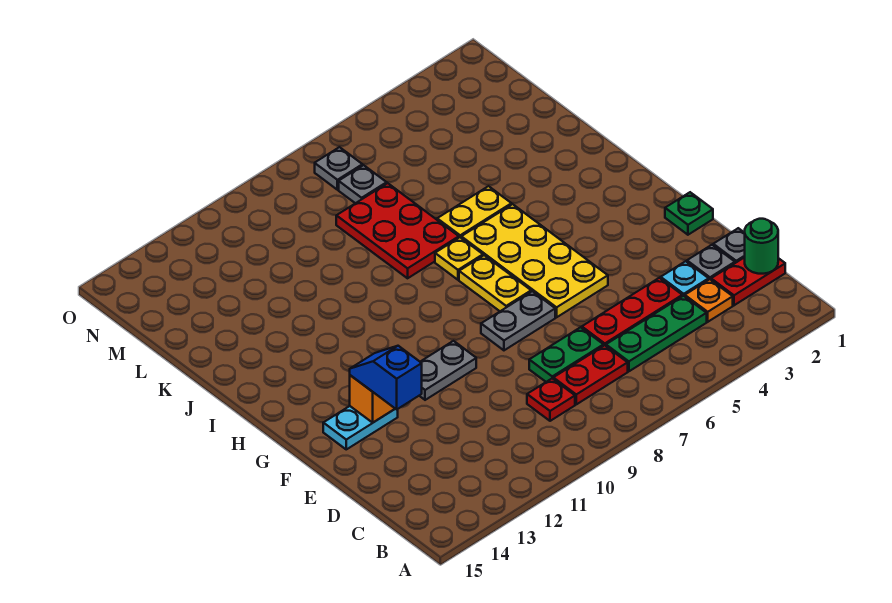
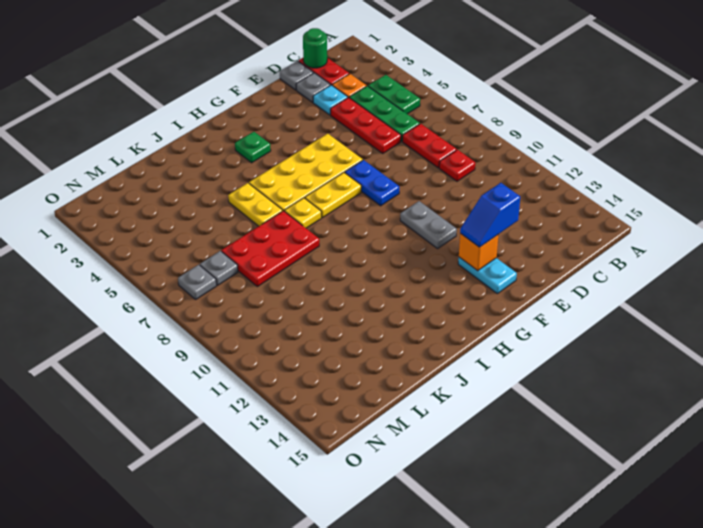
green 1x2 plate [529,327,604,382] -> green 1x2 plate moved to [368,75,420,114]
green 1x1 plate [665,192,713,235] -> green 1x1 plate moved to [235,132,271,163]
grey 1x2 plate [481,291,555,350] -> blue 1x2 plate [345,160,399,206]

